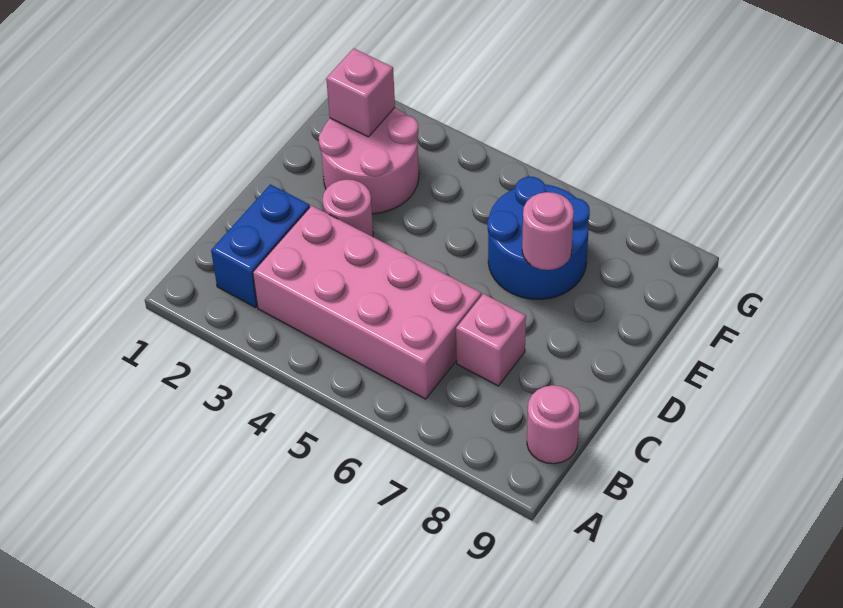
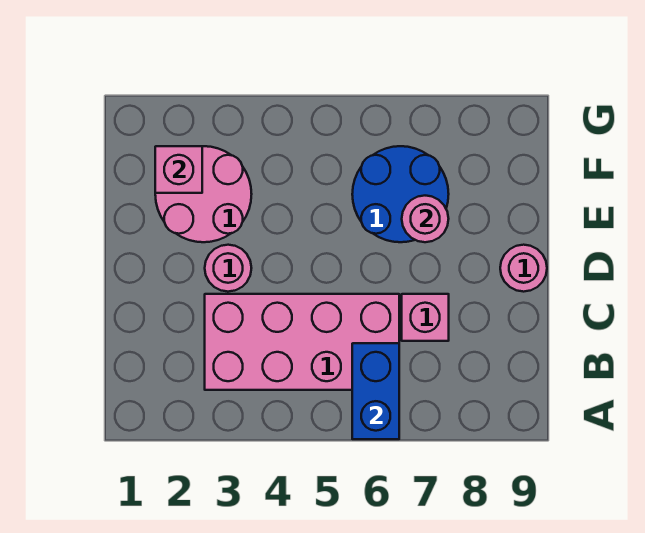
blue 1x2 brick [211,184,310,308] -> blue 1x2 brick moved to [352,343,399,439]
pink 1x1 round brick [527,385,580,464] -> pink 1x1 round brick moved to [500,245,547,292]

